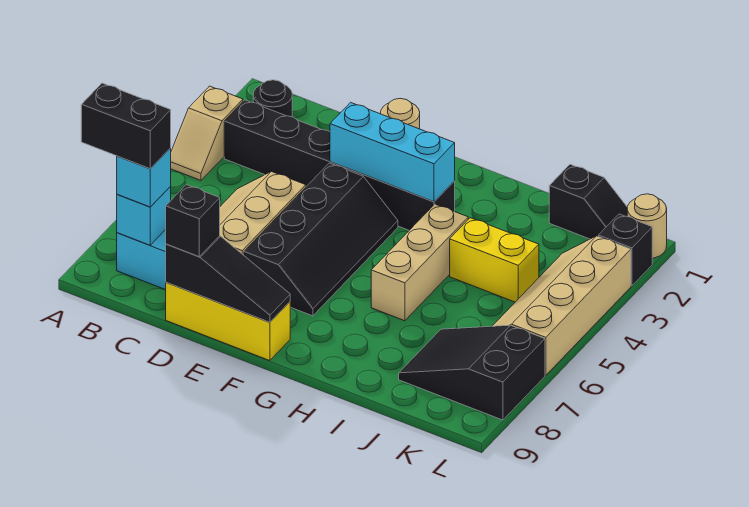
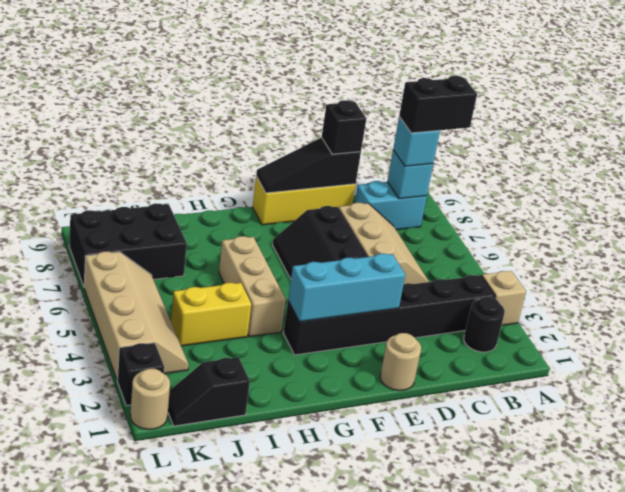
black 2x3 slope [399,325,545,420] -> black 2x3 brick [69,203,187,287]

